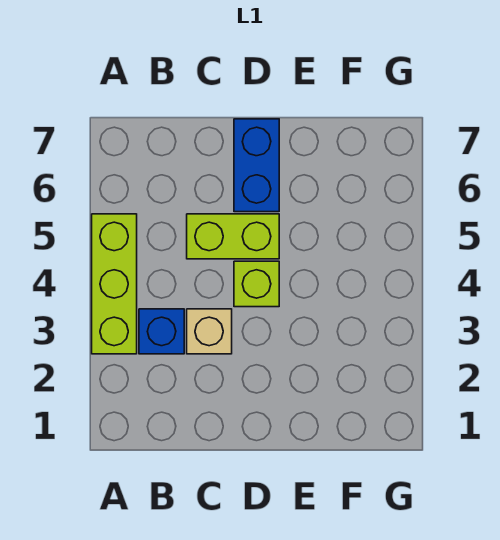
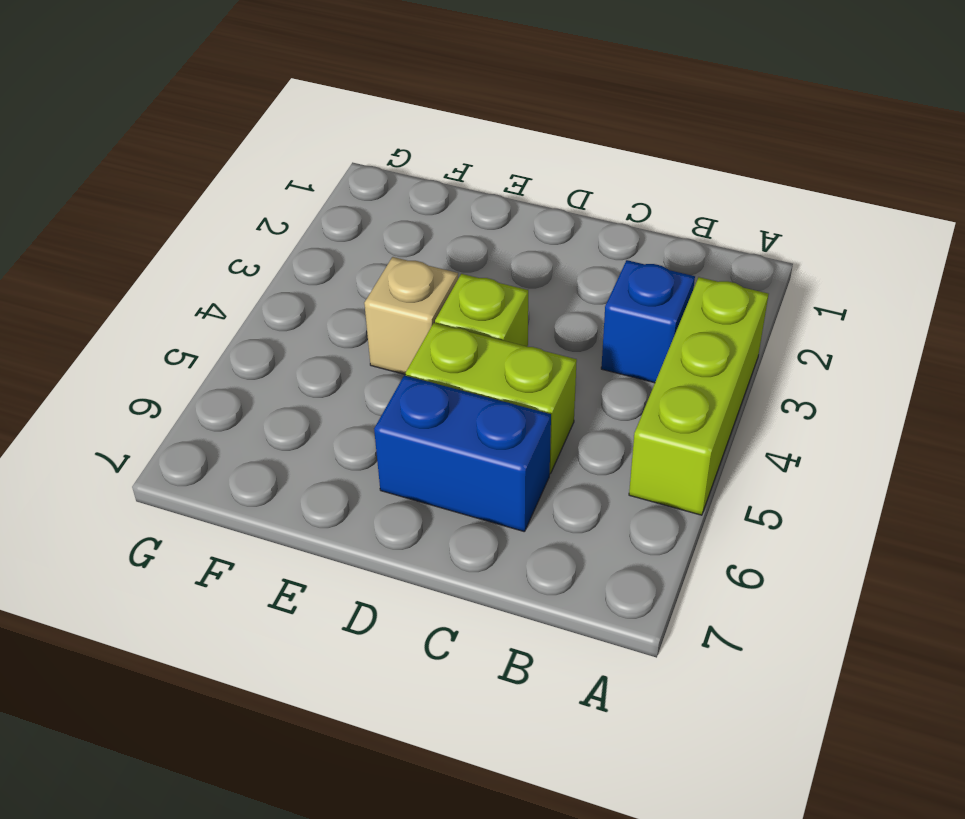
tan 1x1 brick [187,309,232,354] -> tan 1x1 brick moved to [364,257,458,375]
blue 1x2 brick [234,119,279,212] -> blue 1x2 brick turned to [374,375,551,532]

